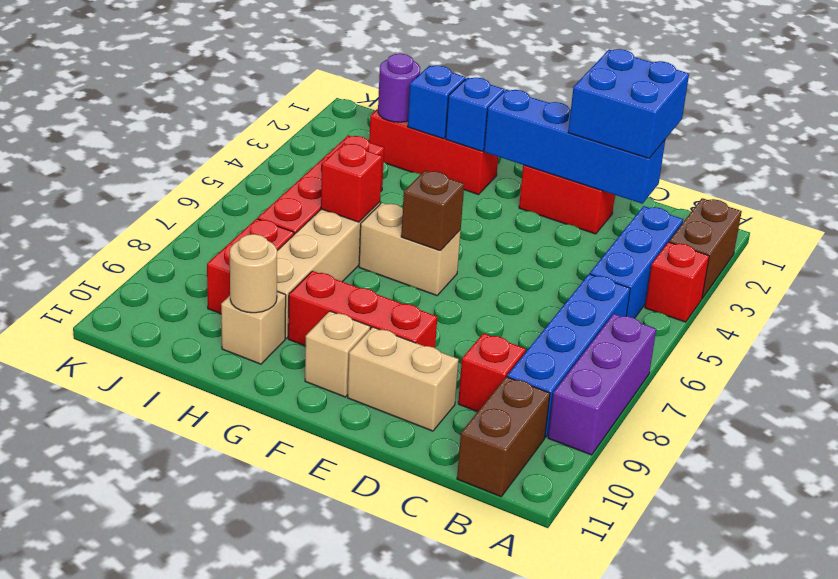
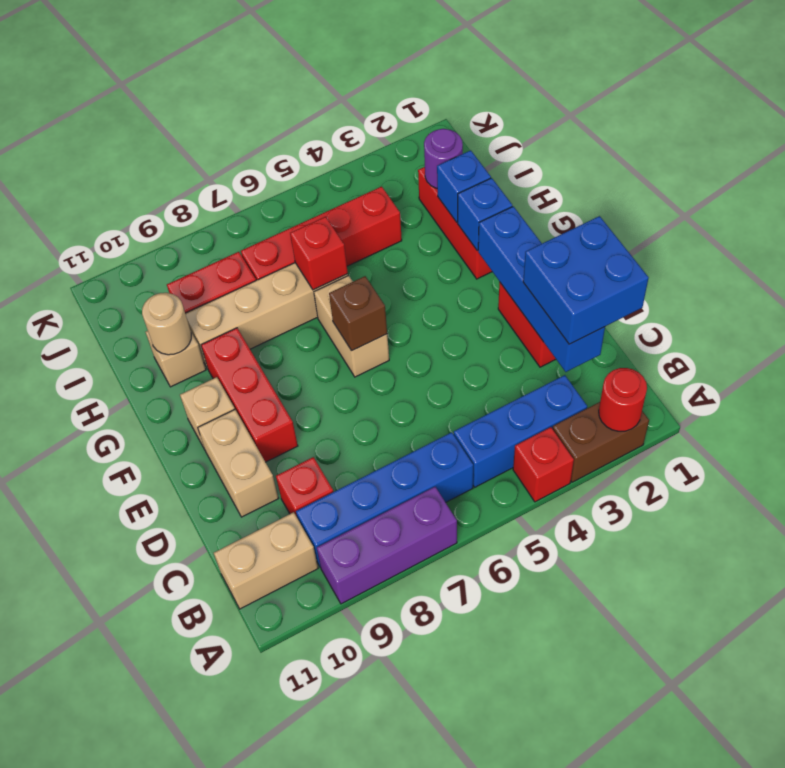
none -> red 1x1 round brick [599,368,647,431]
brown 1x2 brick [457,377,550,497] -> tan 1x2 brick [214,512,318,609]

